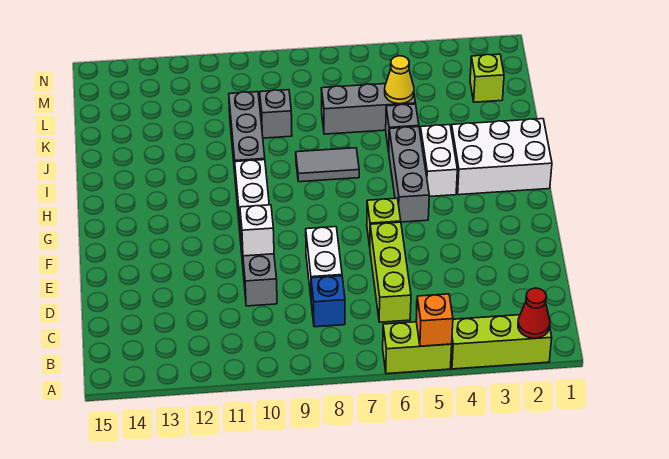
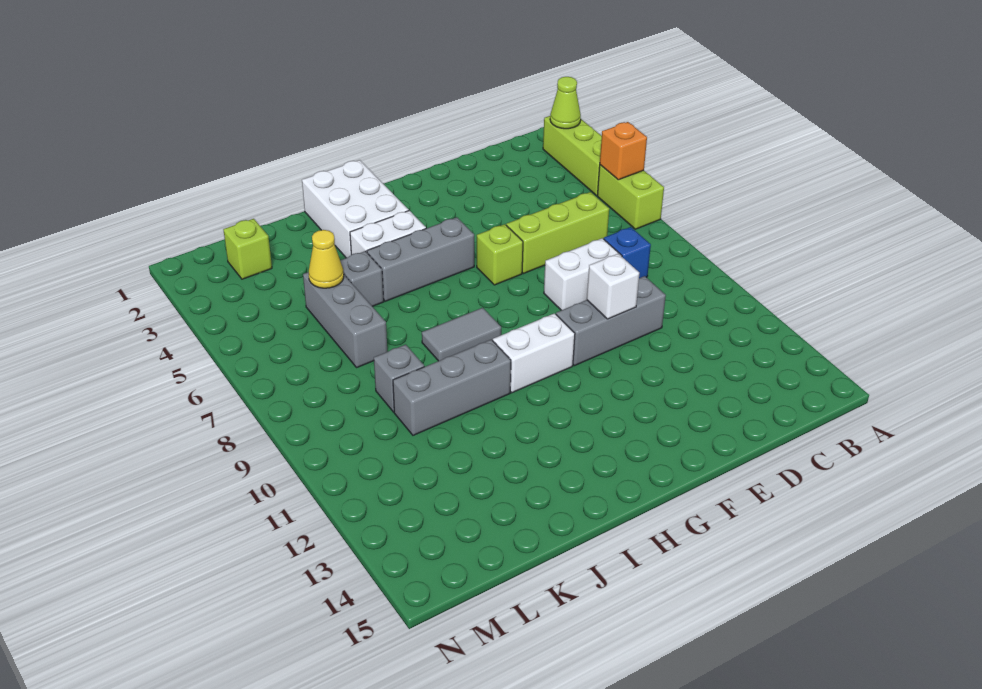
red 1x1 cone [518,288,550,338] -> lime 1x1 cone [550,77,581,129]
grey 1x2 tile [296,148,359,182] -> grey 1x2 tile turned to [422,308,501,361]

